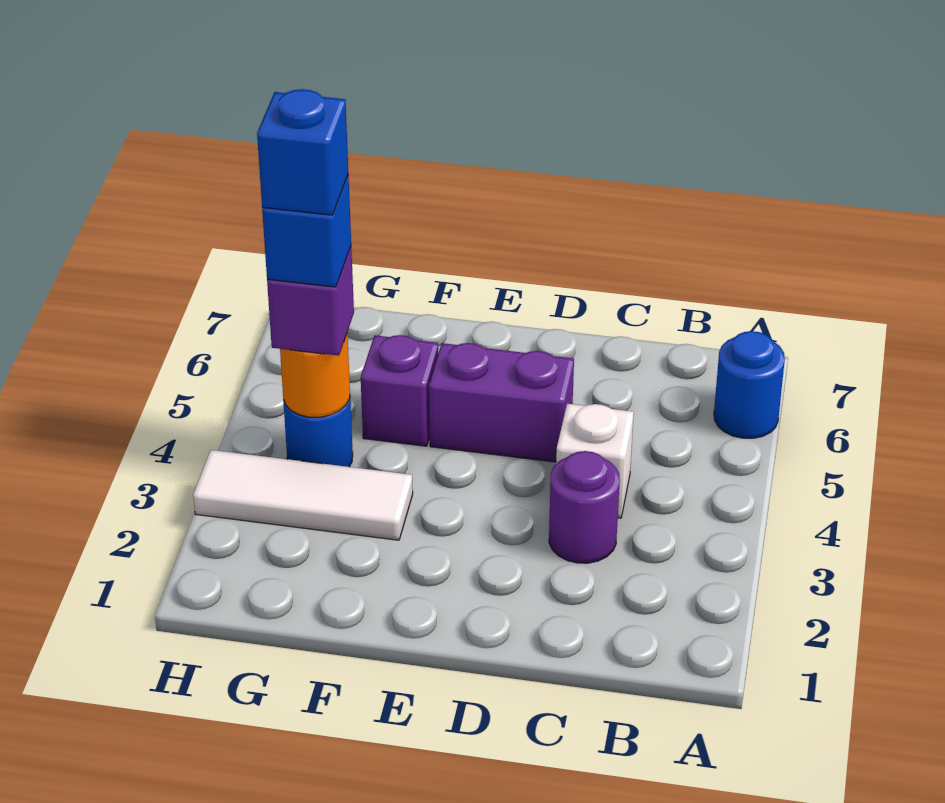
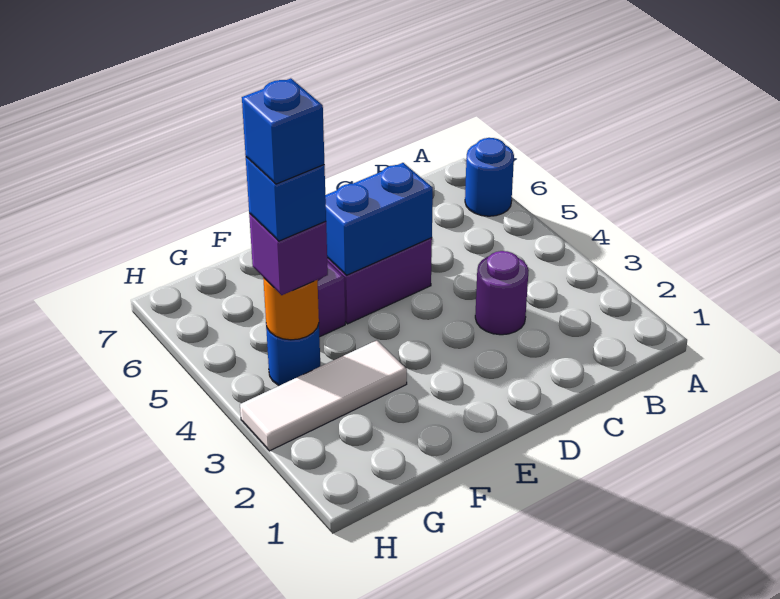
white 1x1 brick [556,404,634,518] -> none
none -> blue 1x2 brick [325,163,433,275]

